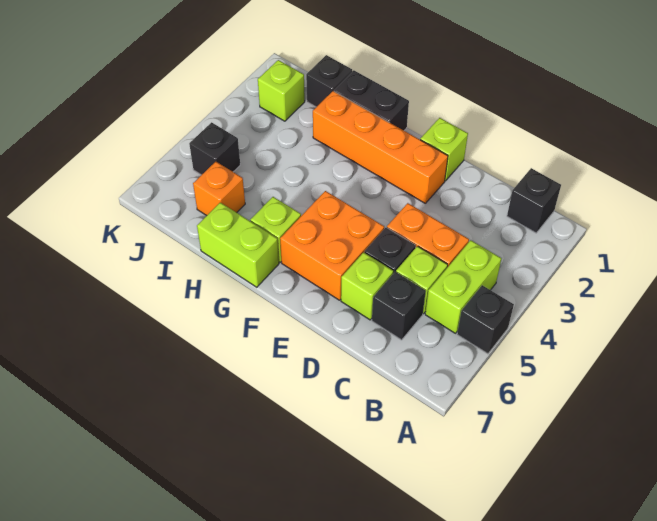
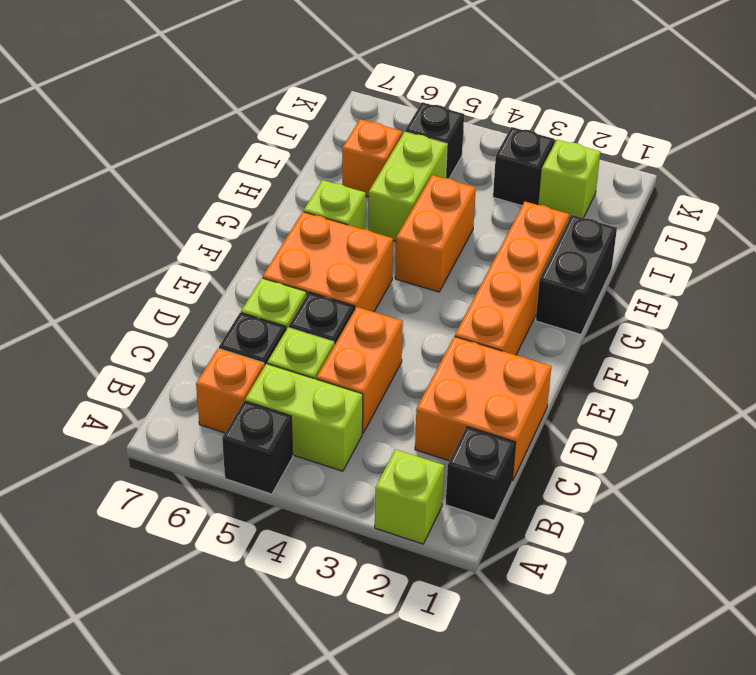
none -> orange 1x1 brick [196,348,264,433]
none -> orange 2x2 brick [415,337,551,481]
lime 1x1 brick [420,118,468,181] -> lime 1x1 brick moved to [375,449,444,544]
none -> orange 1x2 brick [395,175,476,292]
lime 1x2 brick [197,203,279,287] -> lime 1x2 brick moved to [368,132,447,241]
black 1x1 brick [306,55,352,107] -> black 1x1 brick moved to [493,127,555,206]

